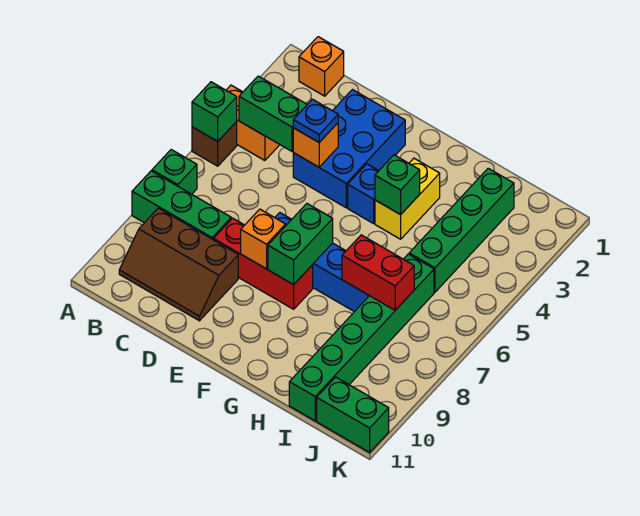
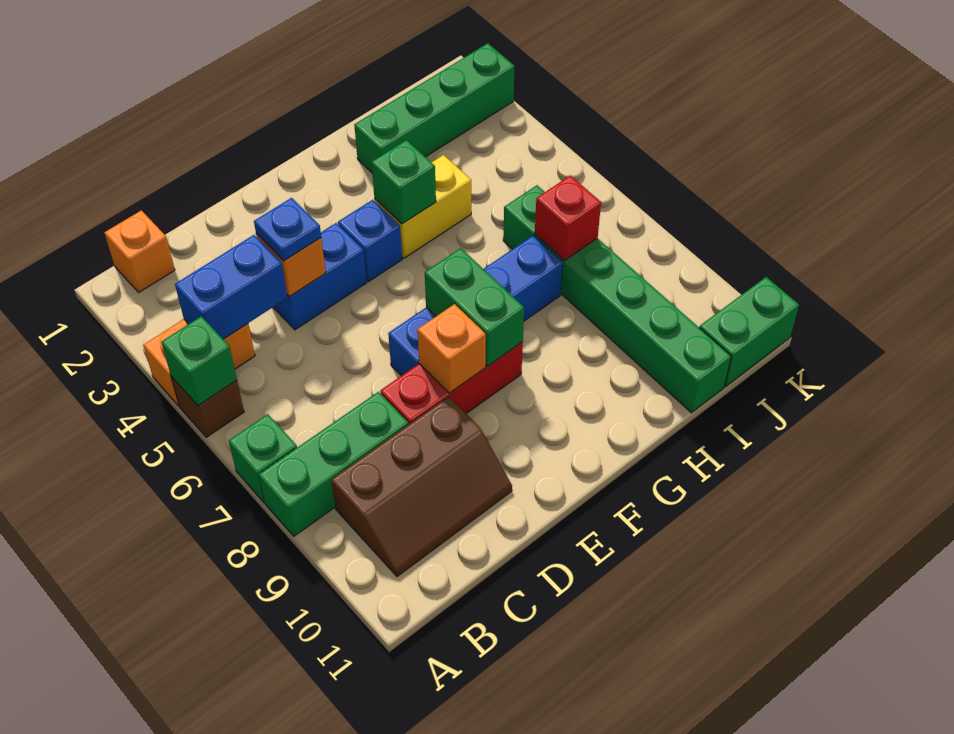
green 1x2 brick [239,76,307,151] -> blue 1x2 brick [175,235,288,339]
blue 2x3 brick [293,90,405,208] -> blue 1x2 brick [273,223,367,330]
yellow 1x2 brick [375,158,440,239] -> yellow 1x2 brick turned to [375,155,471,258]
red 1x2 brick [342,235,414,310] -> red 1x1 brick [535,176,601,261]
green 1x4 brick [409,168,514,292] -> green 1x4 brick turned to [354,43,515,173]

